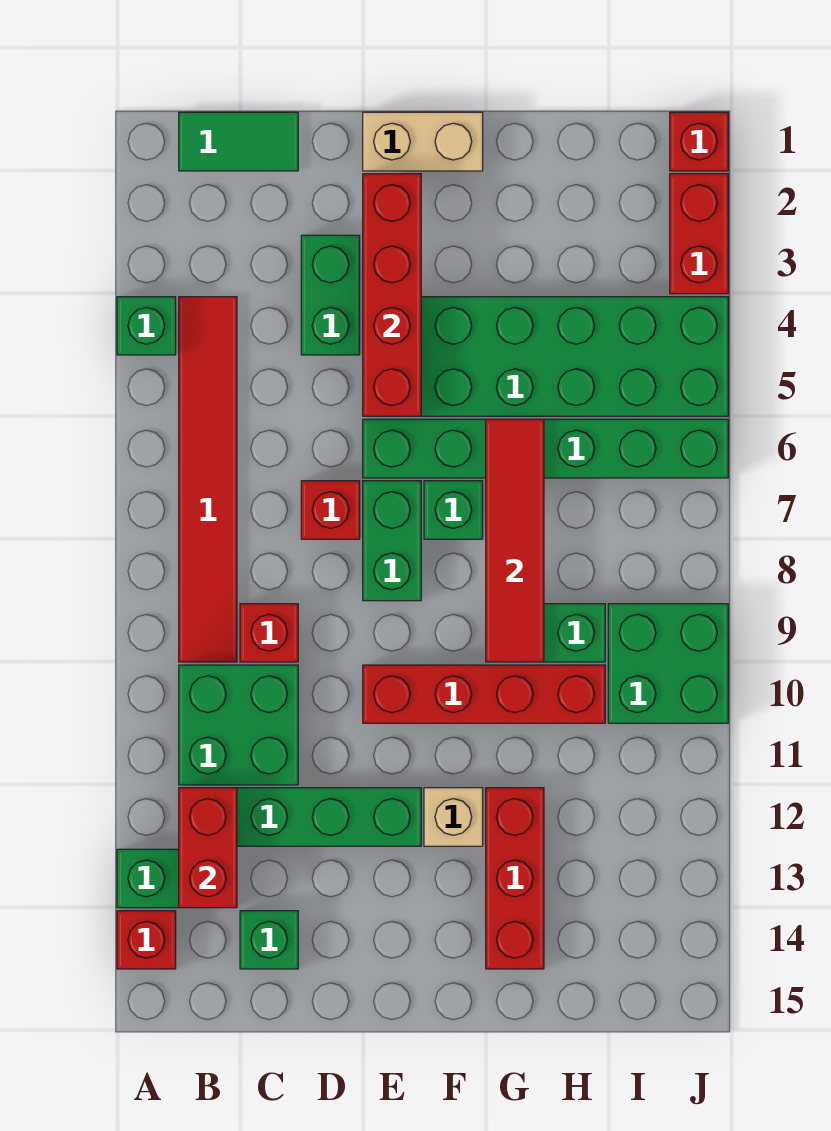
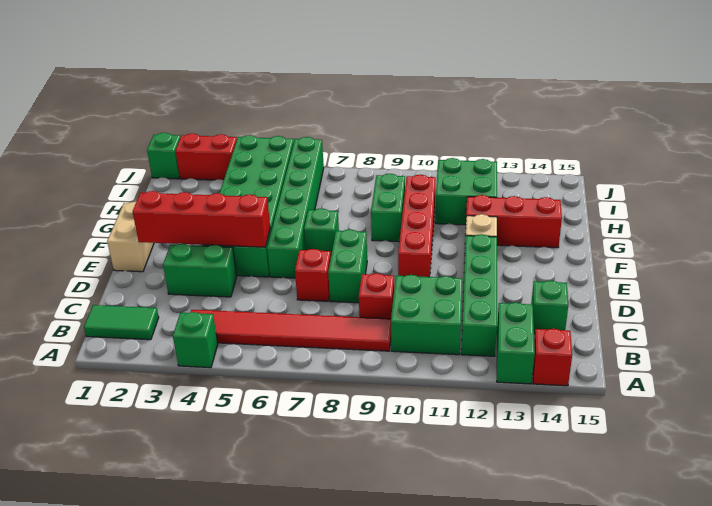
green 1x2 tile [179,112,298,171] -> green 1x2 tile turned to [84,305,159,340]
red 1x2 brick [179,788,237,908] -> none
green 1x2 brick [363,481,421,601] -> green 1x2 brick turned to [328,229,367,303]
red 1x4 tile [486,419,544,662] -> none
green 2x2 brick [608,604,728,723] -> green 2x2 brick moved to [435,158,497,225]
red 1x1 brick [670,112,728,171] -> green 1x1 brick [147,133,181,179]

